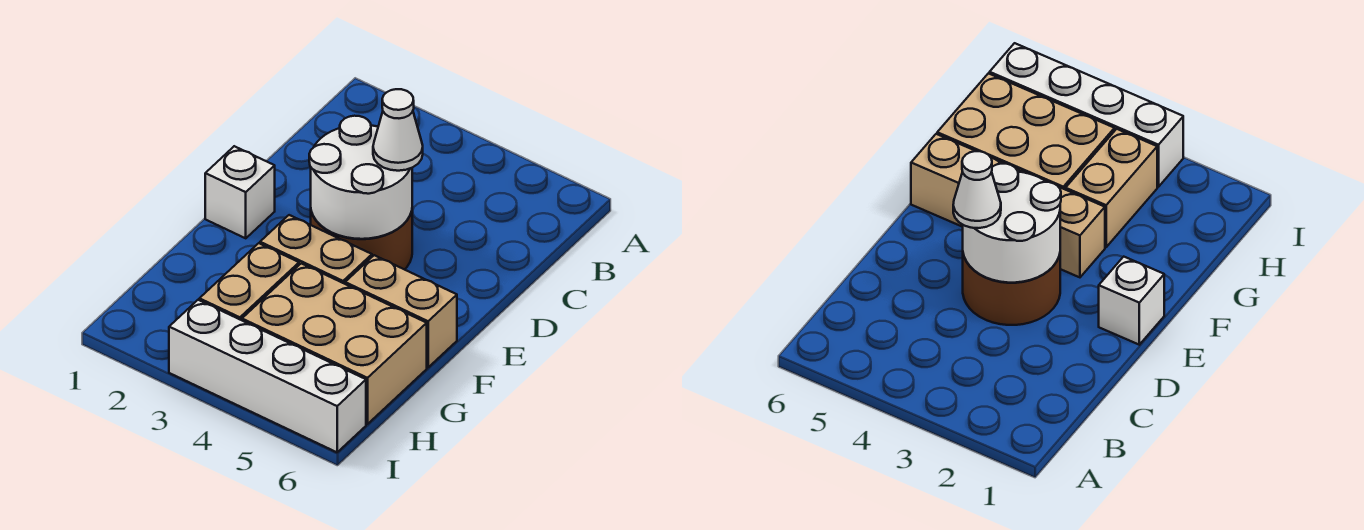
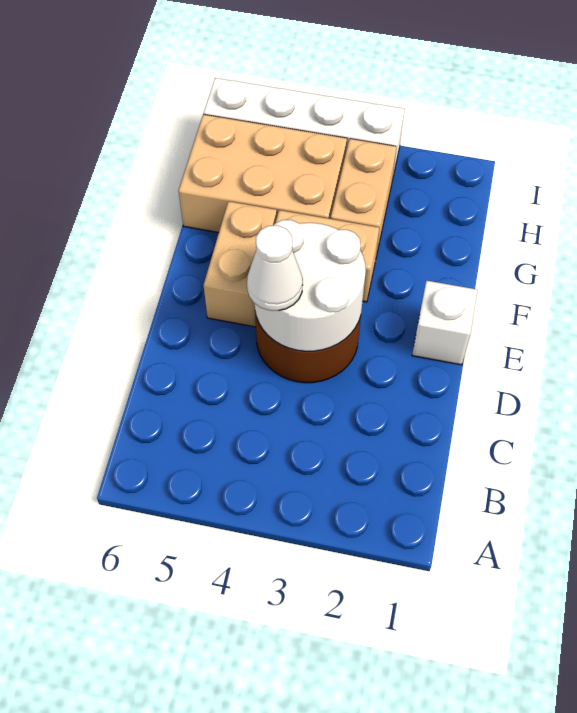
tan 1x2 brick [345,255,457,367] -> tan 1x2 brick turned to [204,201,277,327]

